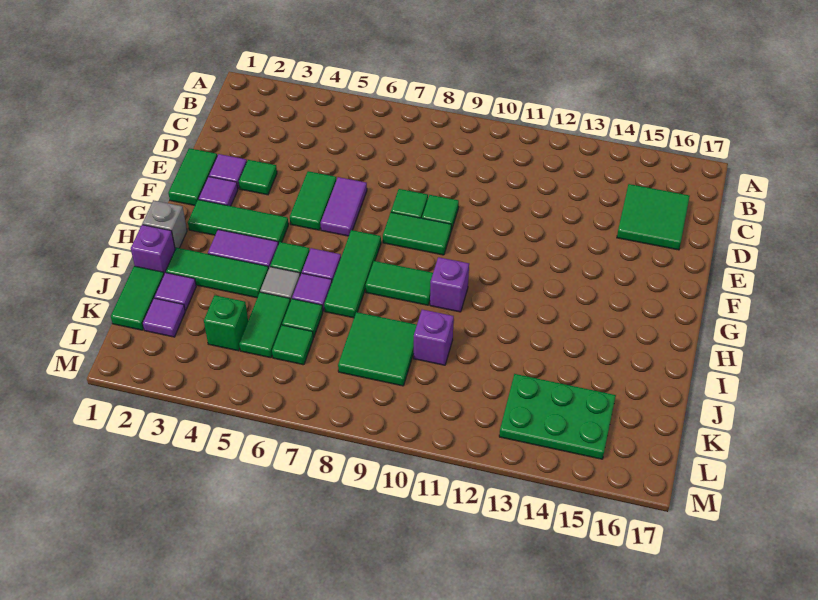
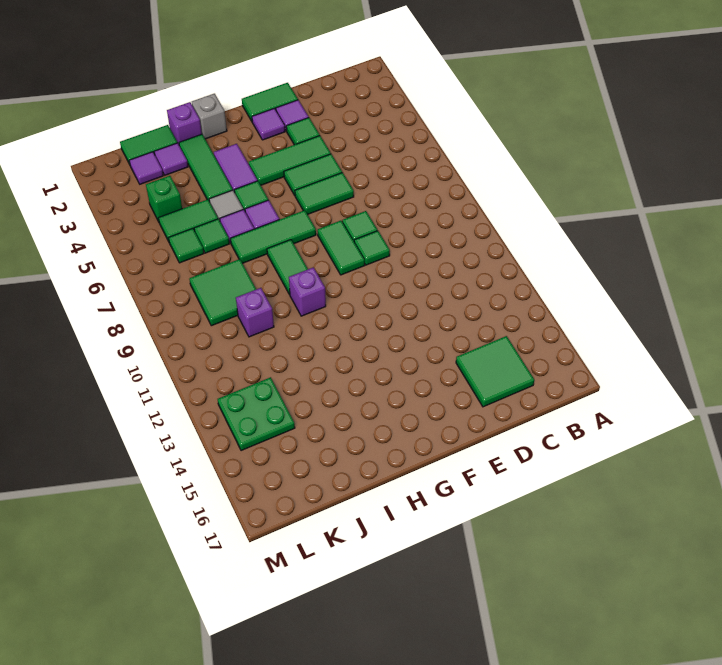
purple 1x2 tile [321,177,367,236] -> green 1x2 tile [295,173,354,214]
green 1x3 tile [188,200,288,244] -> green 1x3 tile turned to [249,136,331,185]
green 2x3 plate [499,374,616,459] -> green 2x2 plate [218,377,295,451]

